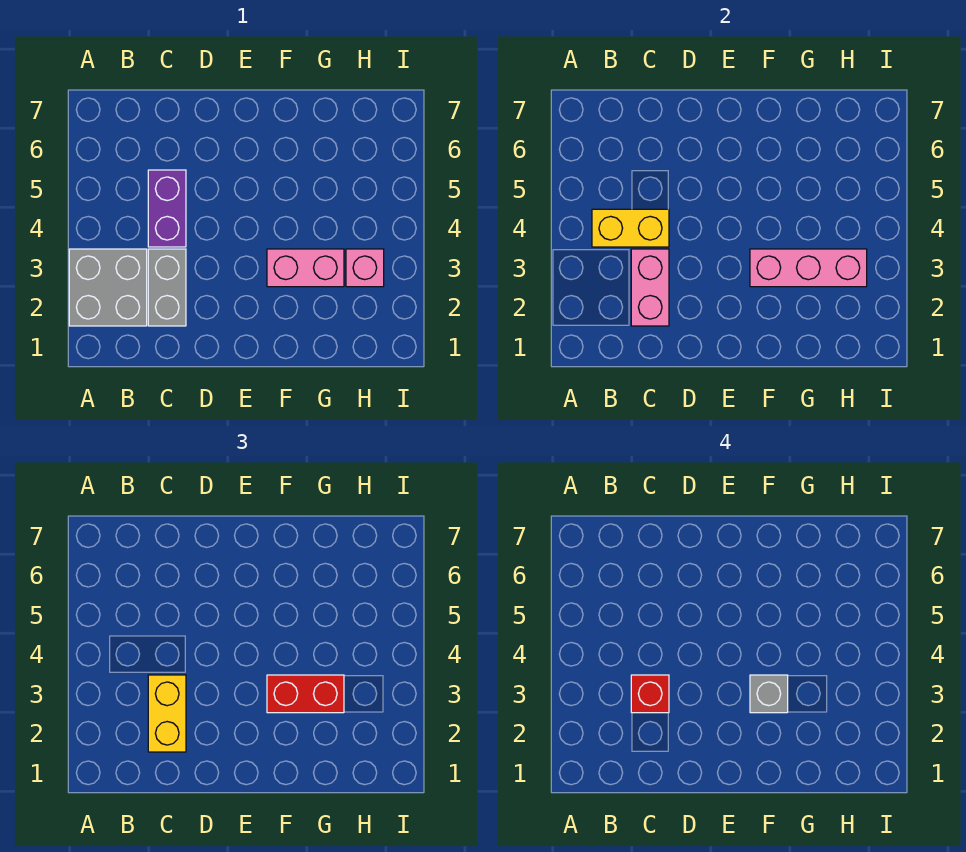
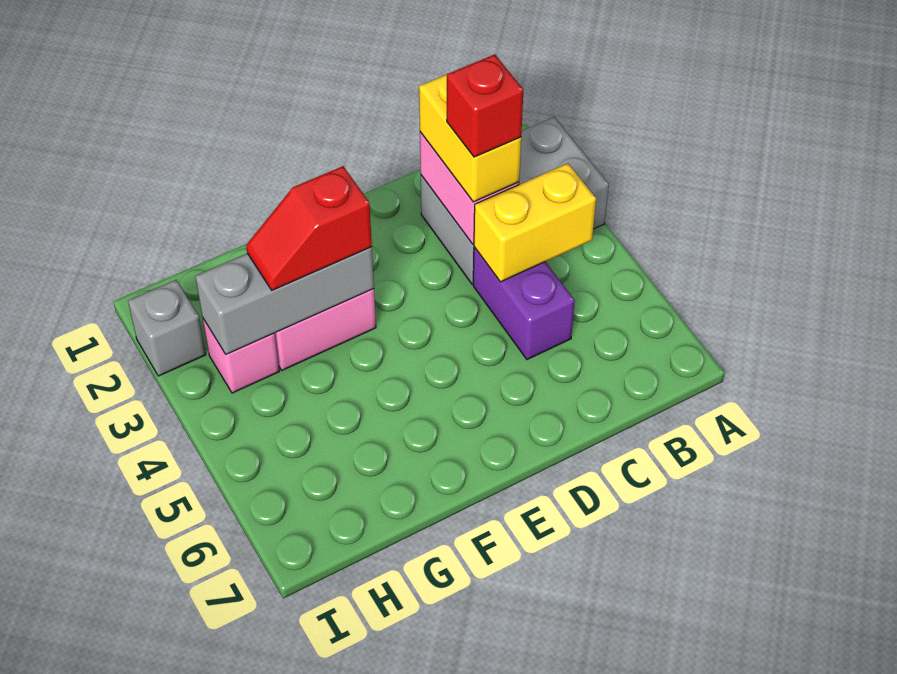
pink 1x3 brick [750,249,867,287] -> grey 1x3 brick [195,247,374,355]
red 1x2 brick [267,675,344,713] -> red 1x2 slope [246,166,372,290]
grey 1x1 brick [750,675,788,713] -> grey 1x1 brick moved to [128,280,206,376]

